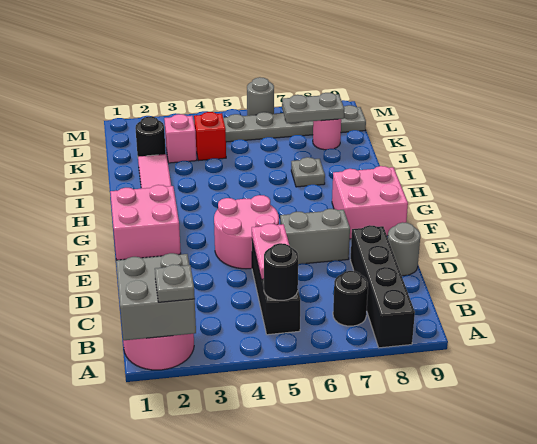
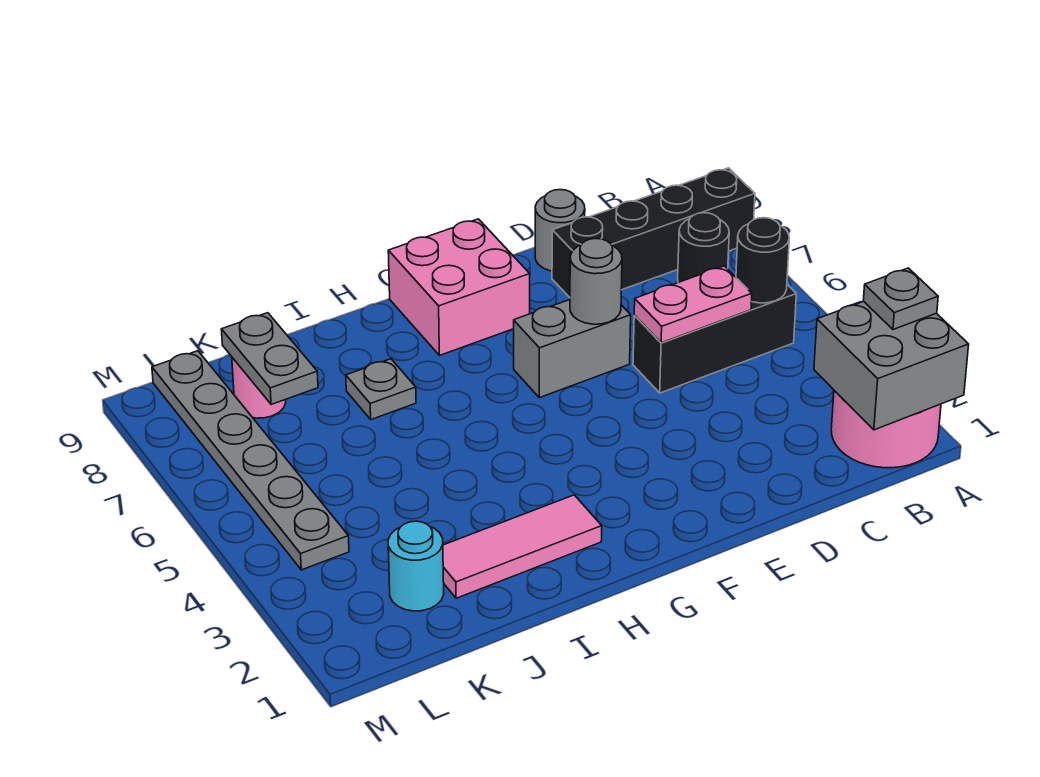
pink 2x2 round brick [214,195,279,269] -> none
grey 1x2 brick [280,209,350,264] -> grey 1x2 brick turned to [514,300,631,398]
pink 2x2 brick [110,185,181,260] -> none
black 1x1 round brick [135,117,166,157] -> cyan 1x1 round brick [388,521,444,611]
pink 1x1 brick [164,114,197,163] -> none
red 1x1 brick [194,112,226,161] -> none
grey 1x1 round brick [247,77,274,116] -> grey 1x1 round brick moved to [570,239,622,324]

